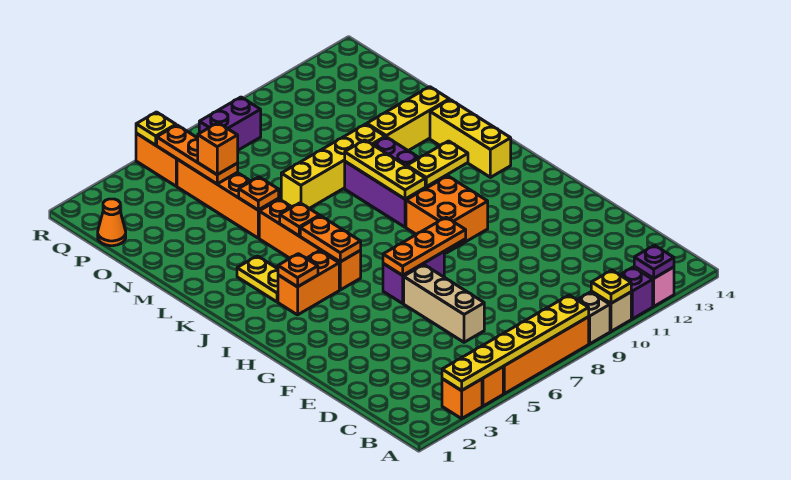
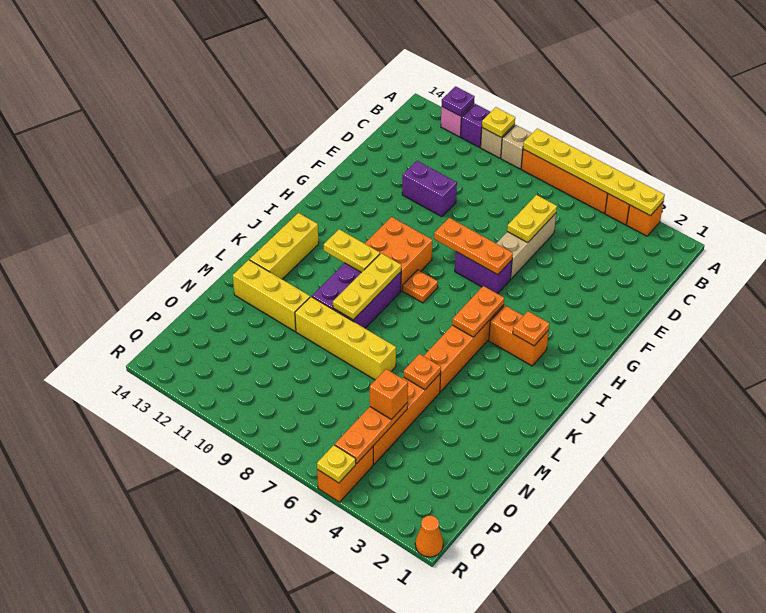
yellow 1x2 plate [237,256,278,302] -> yellow 1x2 plate moved to [507,195,557,243]
orange 1x1 plate [280,203,320,236] -> orange 1x1 plate moved to [403,270,438,303]
orange 1x1 cone [98,199,126,246] -> orange 1x1 cone moved to [415,516,443,557]
purple 1x2 brick [199,97,261,150] -> purple 1x2 brick moved to [402,161,457,217]

